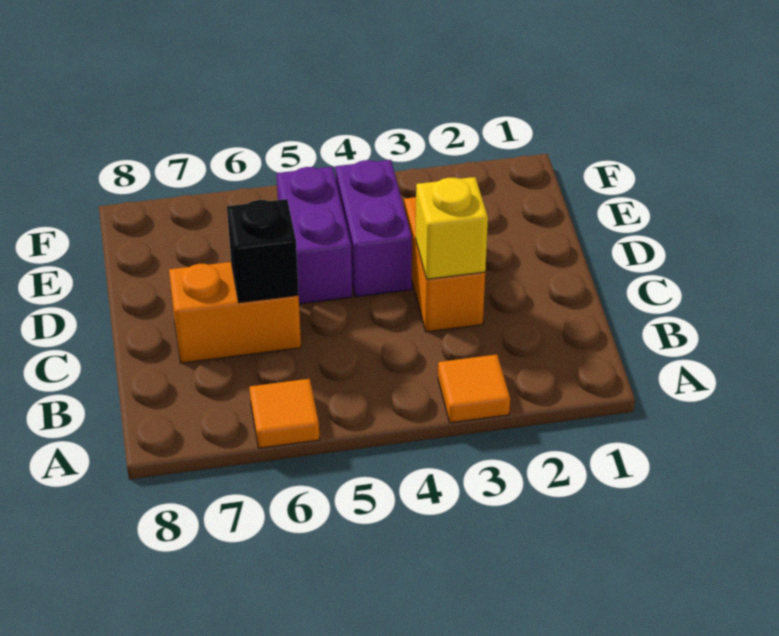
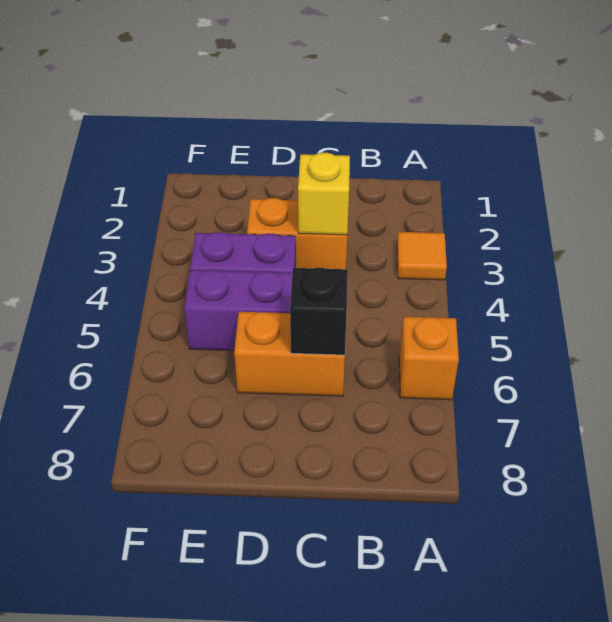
orange 1x1 tile [250,379,320,448] -> orange 1x1 brick [399,317,459,400]
orange 1x2 brick [169,262,301,363] -> orange 1x2 brick turned to [234,312,345,396]

